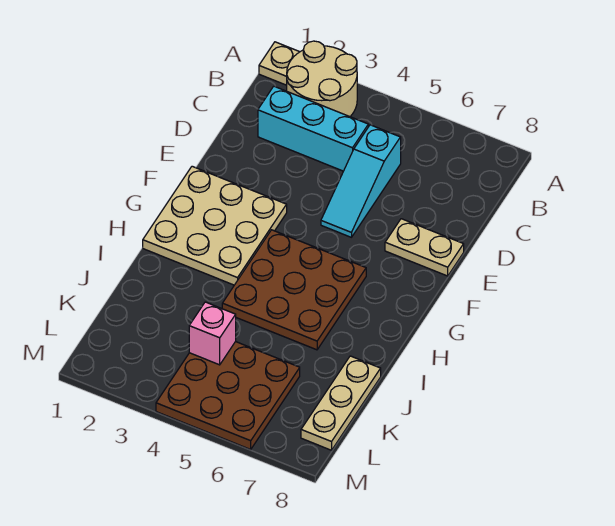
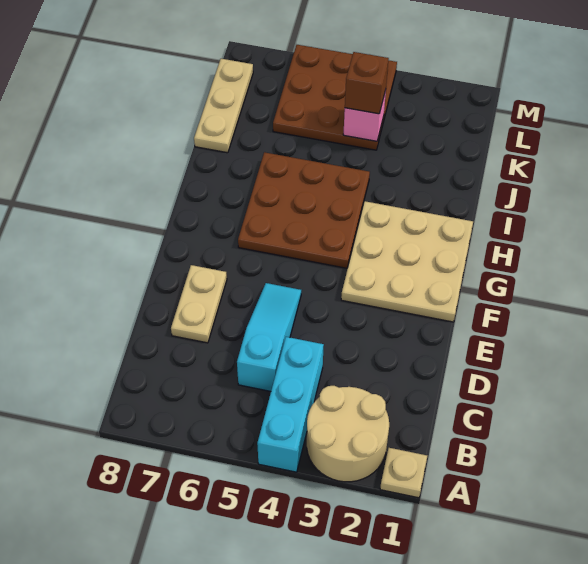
cyan 1x3 brick [258,86,368,171] -> cyan 1x3 brick turned to [257,337,324,472]
tan 1x2 plate [385,219,464,276] -> tan 1x2 plate turned to [171,265,227,343]
none -> brown 1x1 brick [345,52,389,114]

